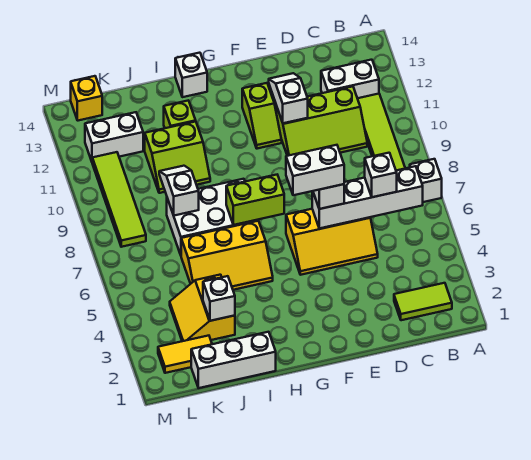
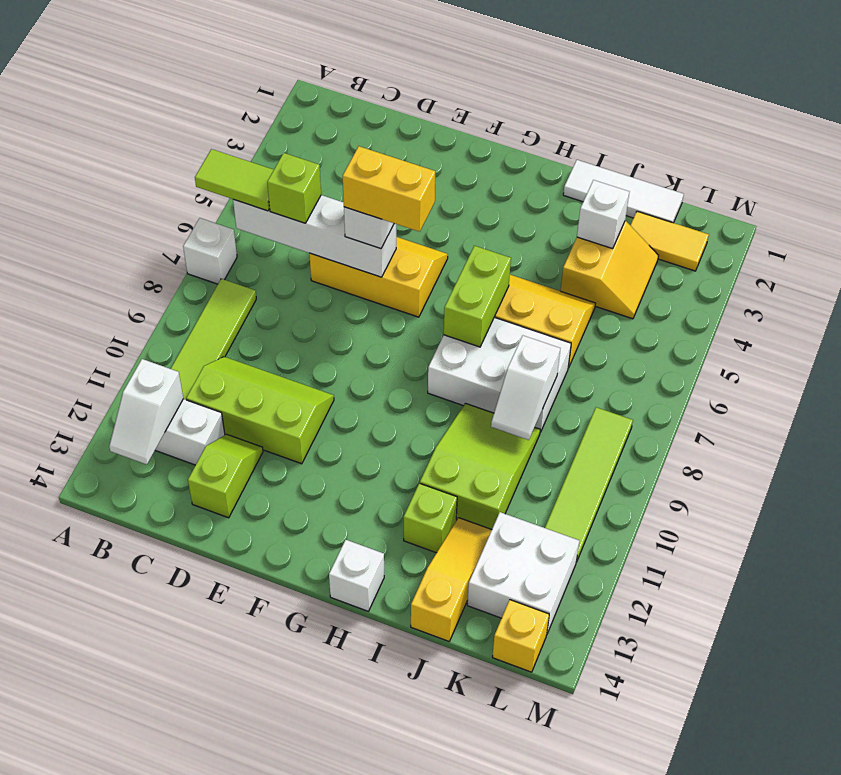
lime 1x2 tile [394,283,452,320] -> lime 1x2 tile moved to [195,149,274,211]
white 1x1 brick [365,153,397,197] -> lime 1x1 brick [267,153,321,223]
white 1x2 brick [286,145,344,195] -> yellow 1x2 brick [343,146,435,232]
white 1x2 slope [269,73,308,123] -> white 1x2 slope moved to [109,359,183,464]
lime 1x2 slope [242,83,282,149] -> lime 1x2 slope moved to [188,434,263,518]
lime 1x2 brick [226,175,284,225] -> lime 1x2 brick turned to [444,246,511,347]
white 1x3 brick [191,332,276,388] -> white 1x3 tile [563,160,684,223]
lime 2x2 slope [145,122,210,193] -> lime 2x3 slope [420,403,540,529]
none -> yellow 1x3 slope [411,518,492,641]
white 1x2 brick [85,112,143,161] -> white 2x2 brick [467,512,579,633]

